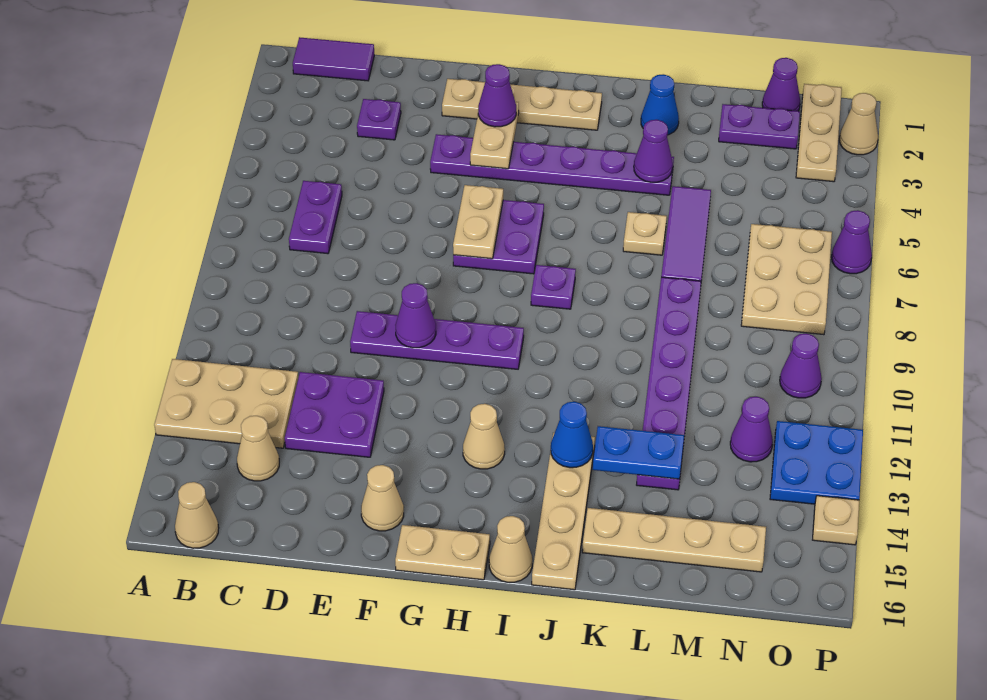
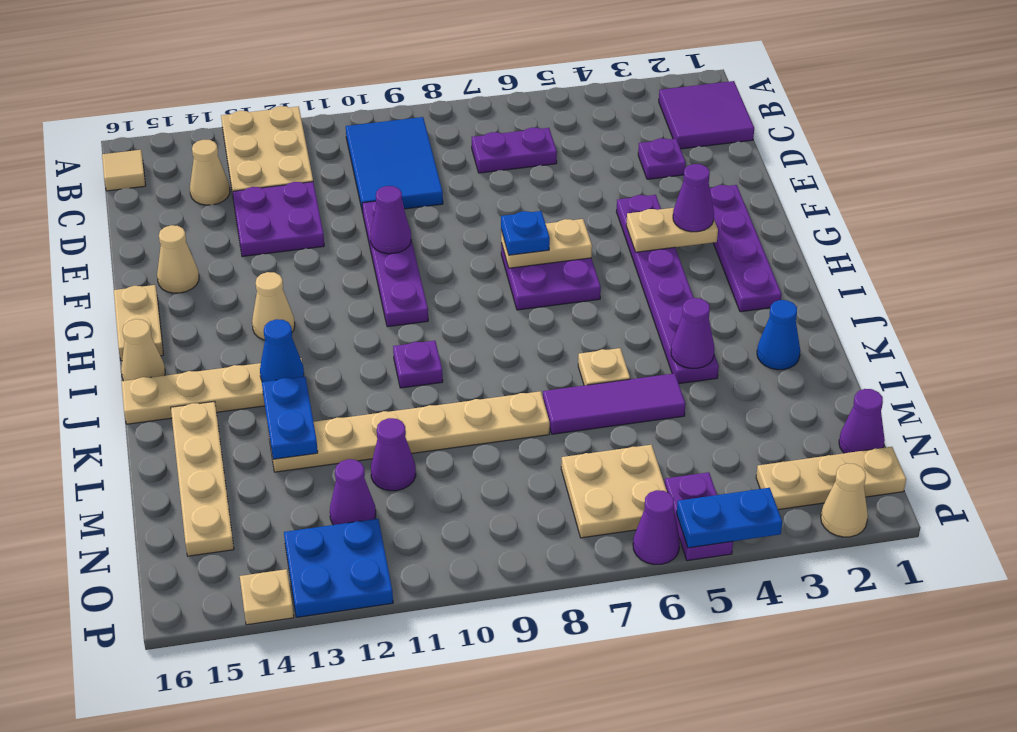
purple 1x2 tile [293,37,374,81] -> purple 2x2 tile [659,81,754,149]
none -> blue 2x3 tile [346,117,443,213]
tan 1x1 cone [175,482,219,548] -> tan 1x1 tile [102,150,146,191]
tan 1x4 plate [442,79,602,130] -> purple 1x4 plate [710,185,782,312]
none -> blue 1x1 plate [501,211,550,255]
purple 1x1 plate [531,265,576,309] -> purple 1x1 plate moved to [393,341,443,388]
purple 1x6 plate [637,277,701,490] -> tan 1x6 plate [269,391,550,472]
purple 1x2 plate [719,104,800,149] -> purple 1x2 plate moved to [665,472,733,561]
tan 2x3 plate [741,224,832,335] -> tan 2x2 plate [561,445,667,538]
purple 1x1 cone [780,333,822,398] -> purple 1x1 cone moved to [371,418,416,491]
none -> blue 1x2 plate [677,488,782,548]

